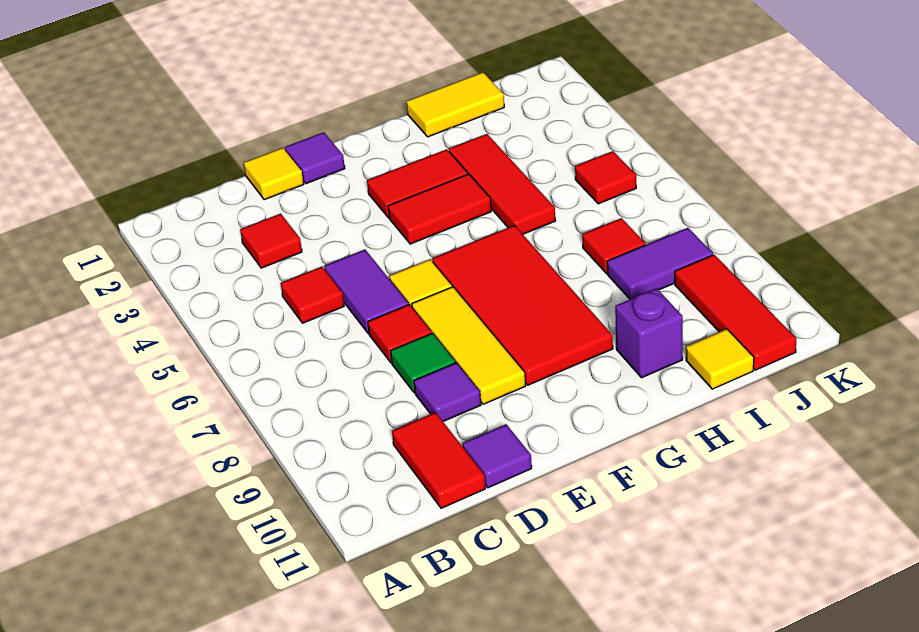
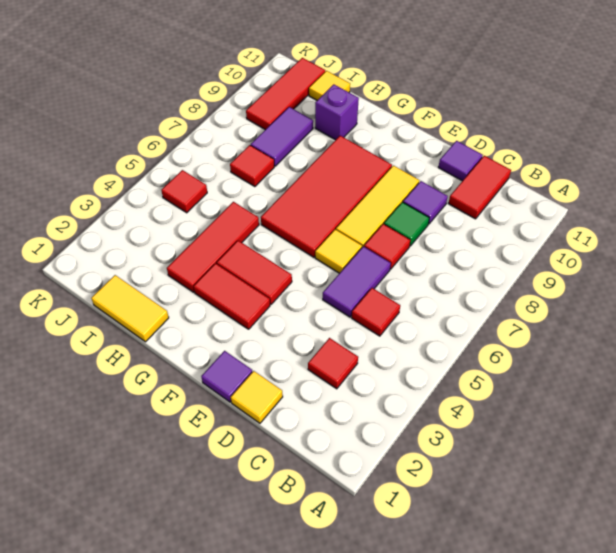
purple 1x2 tile [607,228,713,299] -> purple 1x2 tile turned to [251,107,313,166]

